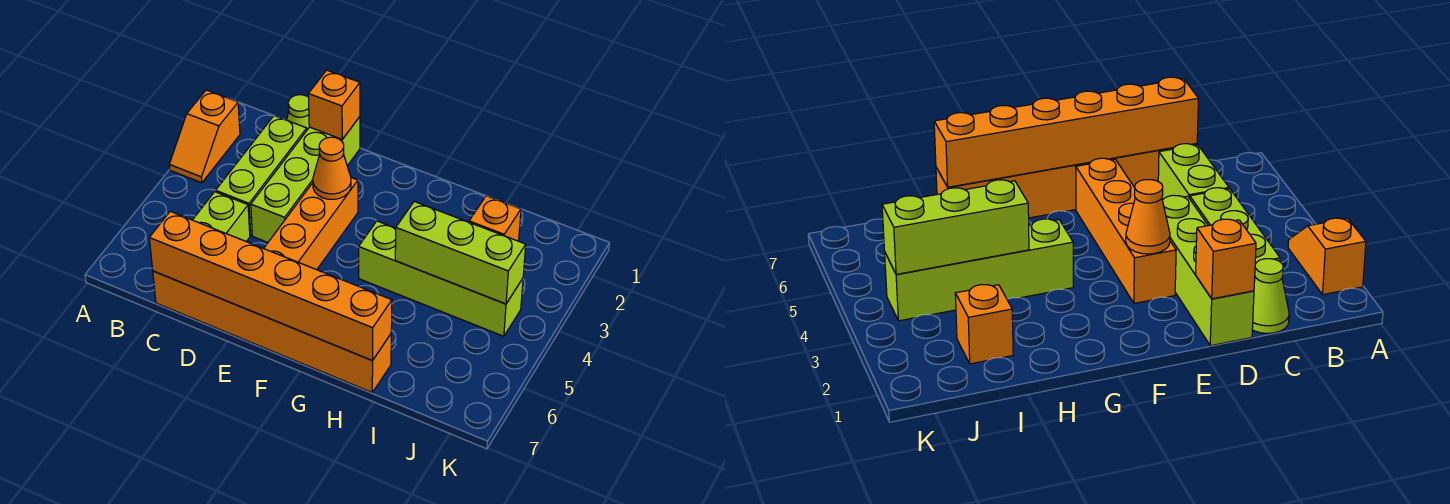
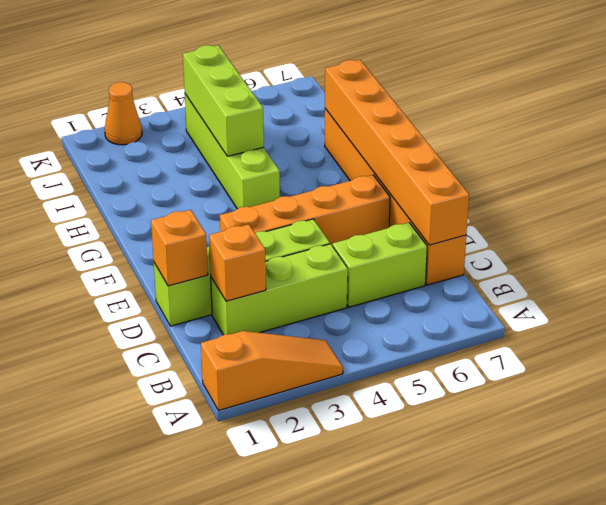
orange 1x2 slope [169,90,240,183] -> orange 1x3 slope [201,331,343,411]
lime 1x1 cone [287,95,309,130] -> none
orange 1x1 cone [313,137,351,199] -> orange 1x1 cone moved to [105,82,142,145]
orange 1x1 brick [469,196,521,241] -> orange 1x1 brick moved to [209,224,266,301]

